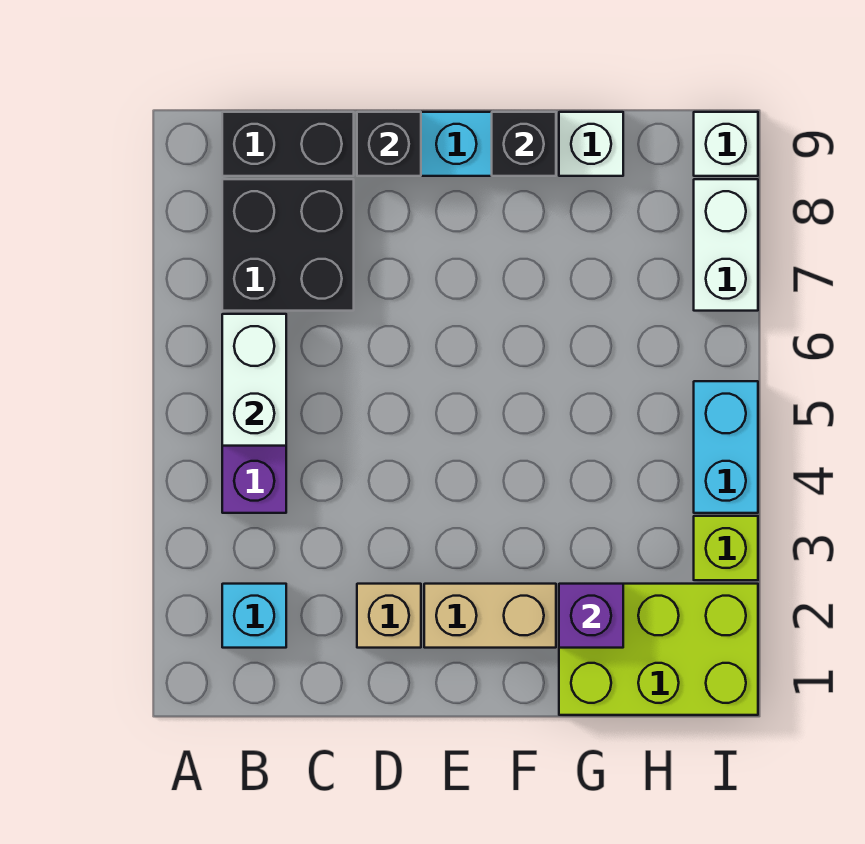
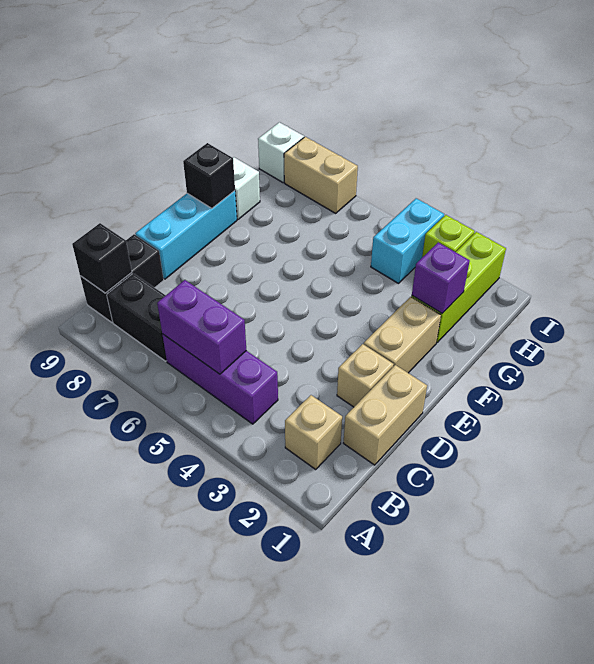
cyan 1x1 brick [222,584,286,648] -> tan 1x1 brick [285,395,342,469]
white 1x2 brick [222,314,286,446] -> purple 1x2 brick [157,280,246,374]
black 2x2 brick [222,179,354,311] -> black 1x2 brick [107,273,167,361]
none -> tan 1x2 brick [344,365,427,465]
black 1x1 brick [357,112,421,176] -> black 1x1 brick moved to [72,223,132,293]
lime 2x3 brick [559,584,758,715] -> lime 1x3 brick [412,232,506,342]
cyan 1x2 brick [694,381,758,513] -> cyan 1x2 brick turned to [371,198,444,283]
white 1x2 brick [694,179,758,311] -> tan 1x2 brick [284,137,358,213]

